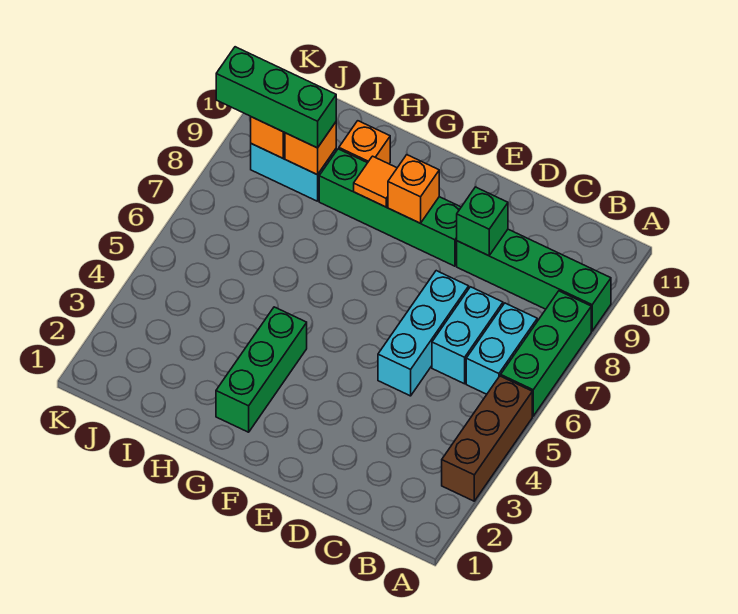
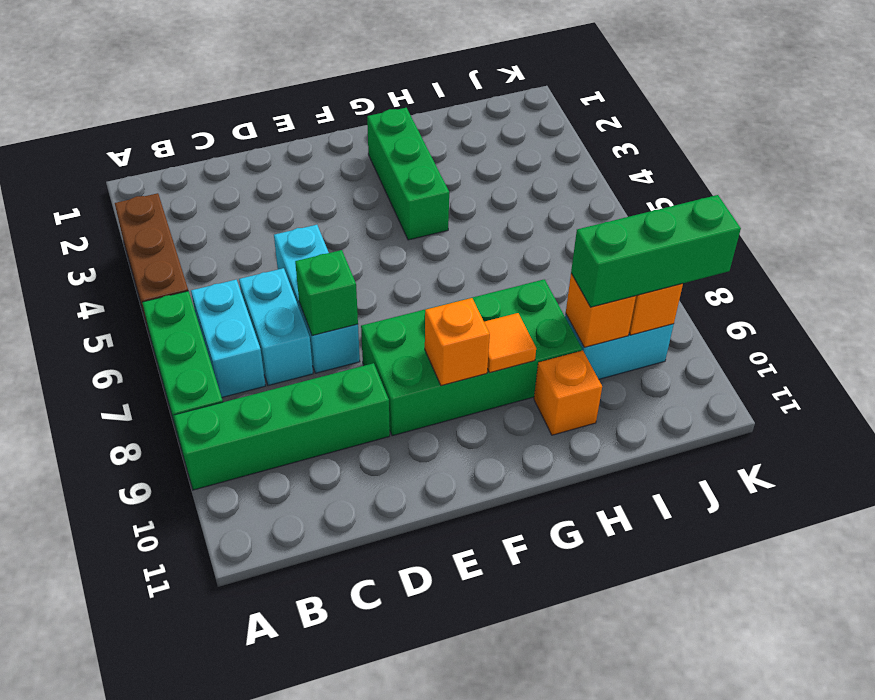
green 1x1 brick [457,187,508,256] -> green 1x1 brick moved to [295,250,358,336]
green 1x4 brick [319,149,461,266] -> green 2x4 brick [361,279,582,436]

